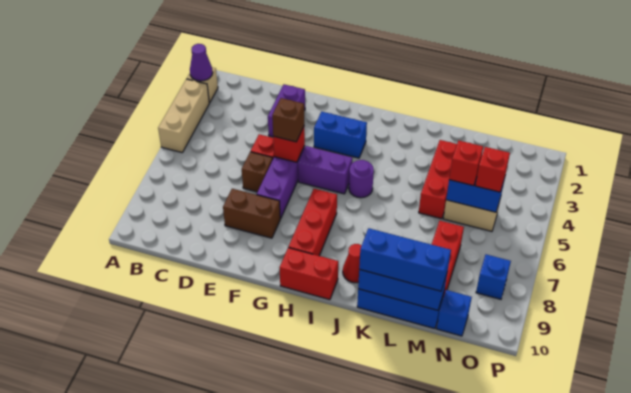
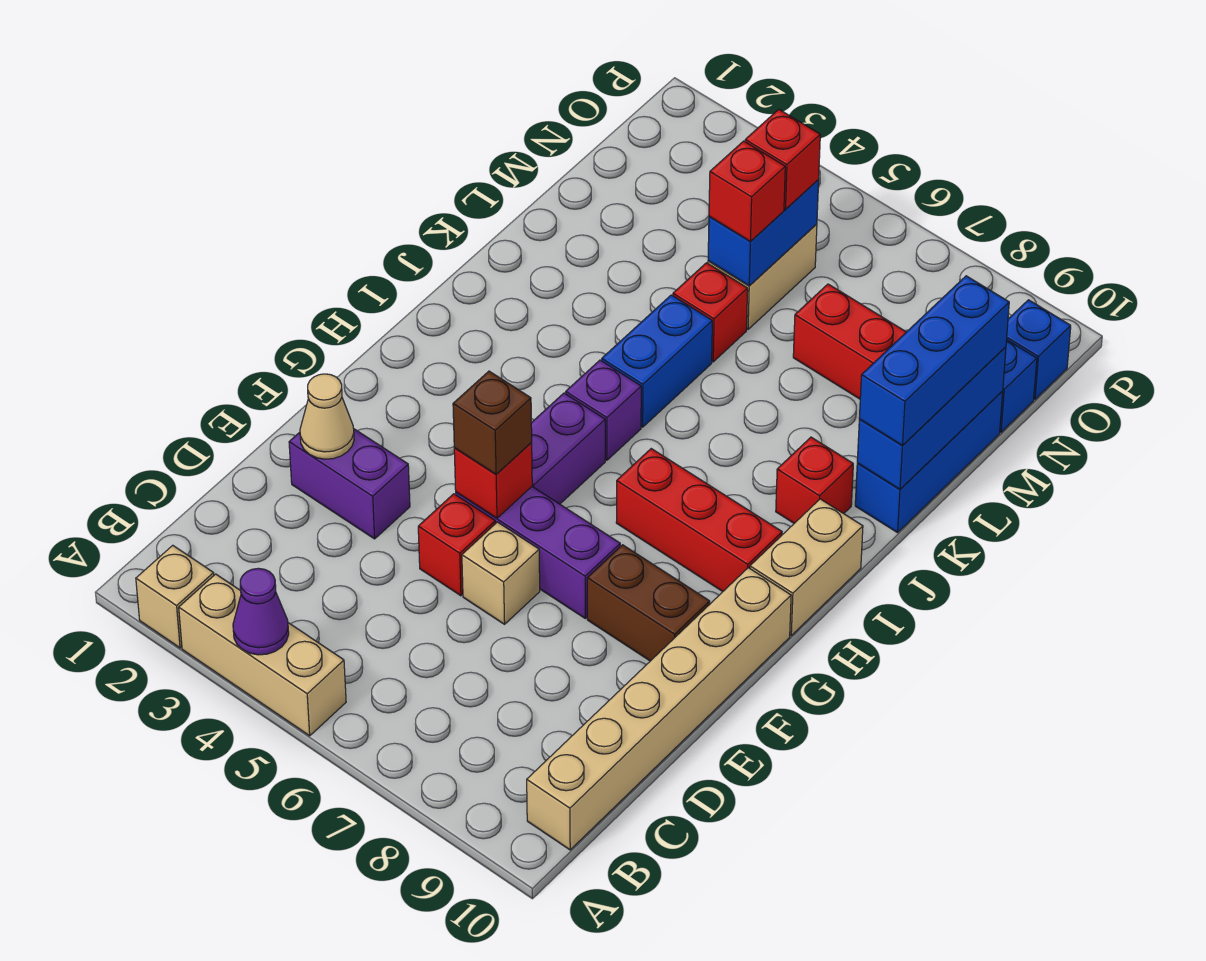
purple 1x1 cone [190,44,213,81] -> purple 1x1 cone moved to [233,568,289,655]
none -> tan 1x6 brick [527,568,791,850]
none -> tan 1x1 cone [300,374,354,459]
brown 1x1 brick [242,152,273,192] -> tan 1x1 brick [462,522,540,624]
brown 1x2 brick [223,189,280,238] -> brown 1x2 brick turned to [587,545,710,661]
blue 1x2 brick [314,112,367,158] -> blue 1x2 brick moved to [602,295,712,427]
red 1x2 brick [280,248,338,300] -> tan 1x2 brick [750,499,863,635]
purple 1x1 round brick [349,160,374,198] -> purple 1x1 brick [566,360,641,460]
red 1x1 cone [343,244,362,283] -> red 1x1 brick [776,437,853,523]
red 1x3 brick [419,140,457,219] -> red 1x1 brick [673,263,748,362]
blue 1x1 brick [476,254,511,299] -> blue 1x1 brick moved to [1007,300,1071,399]

